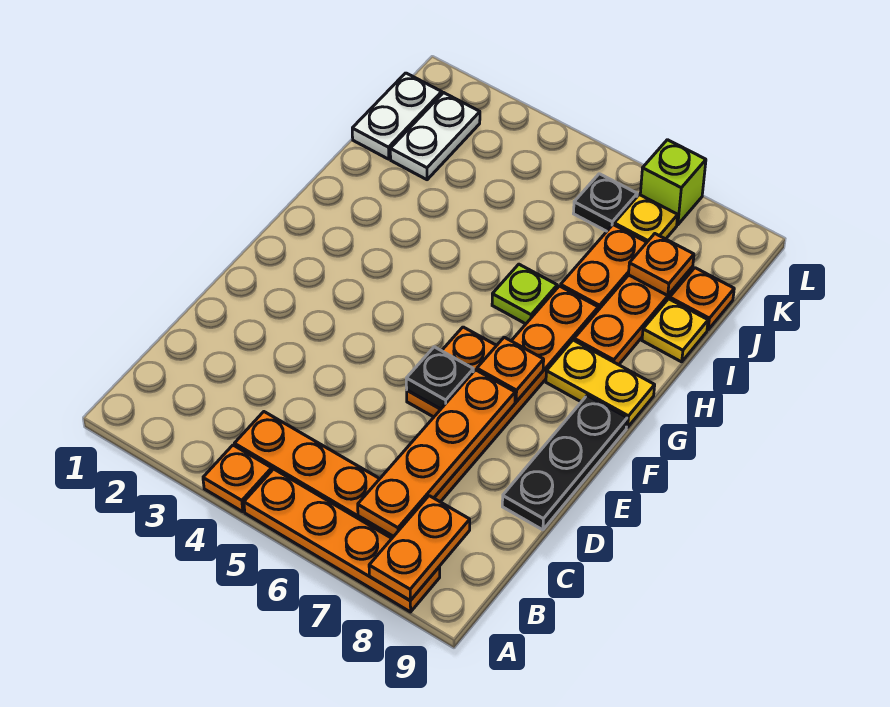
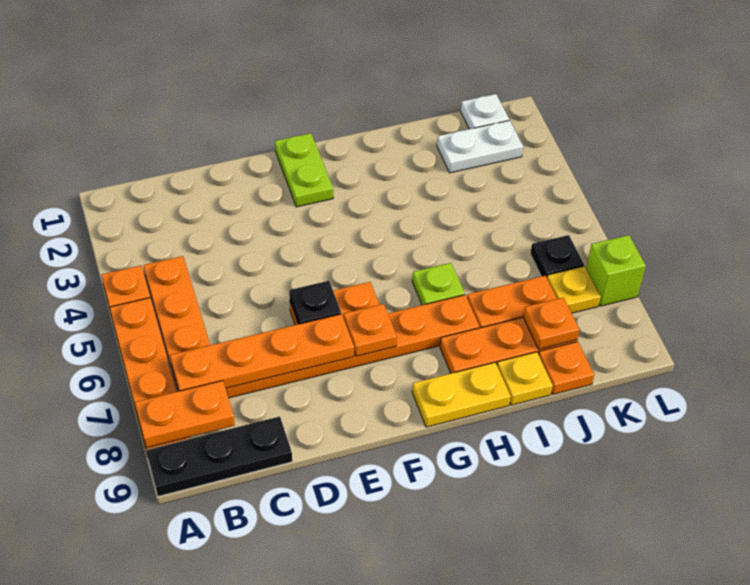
black 1x3 plate [502,396,627,530] -> black 1x3 plate moved to [146,417,292,496]
none -> lime 1x2 plate [275,133,333,207]
yellow 1x2 plate [546,340,655,427] -> yellow 1x2 plate turned to [412,363,511,427]
white 1x2 plate [352,73,442,159] -> white 1x1 plate [461,94,509,129]

